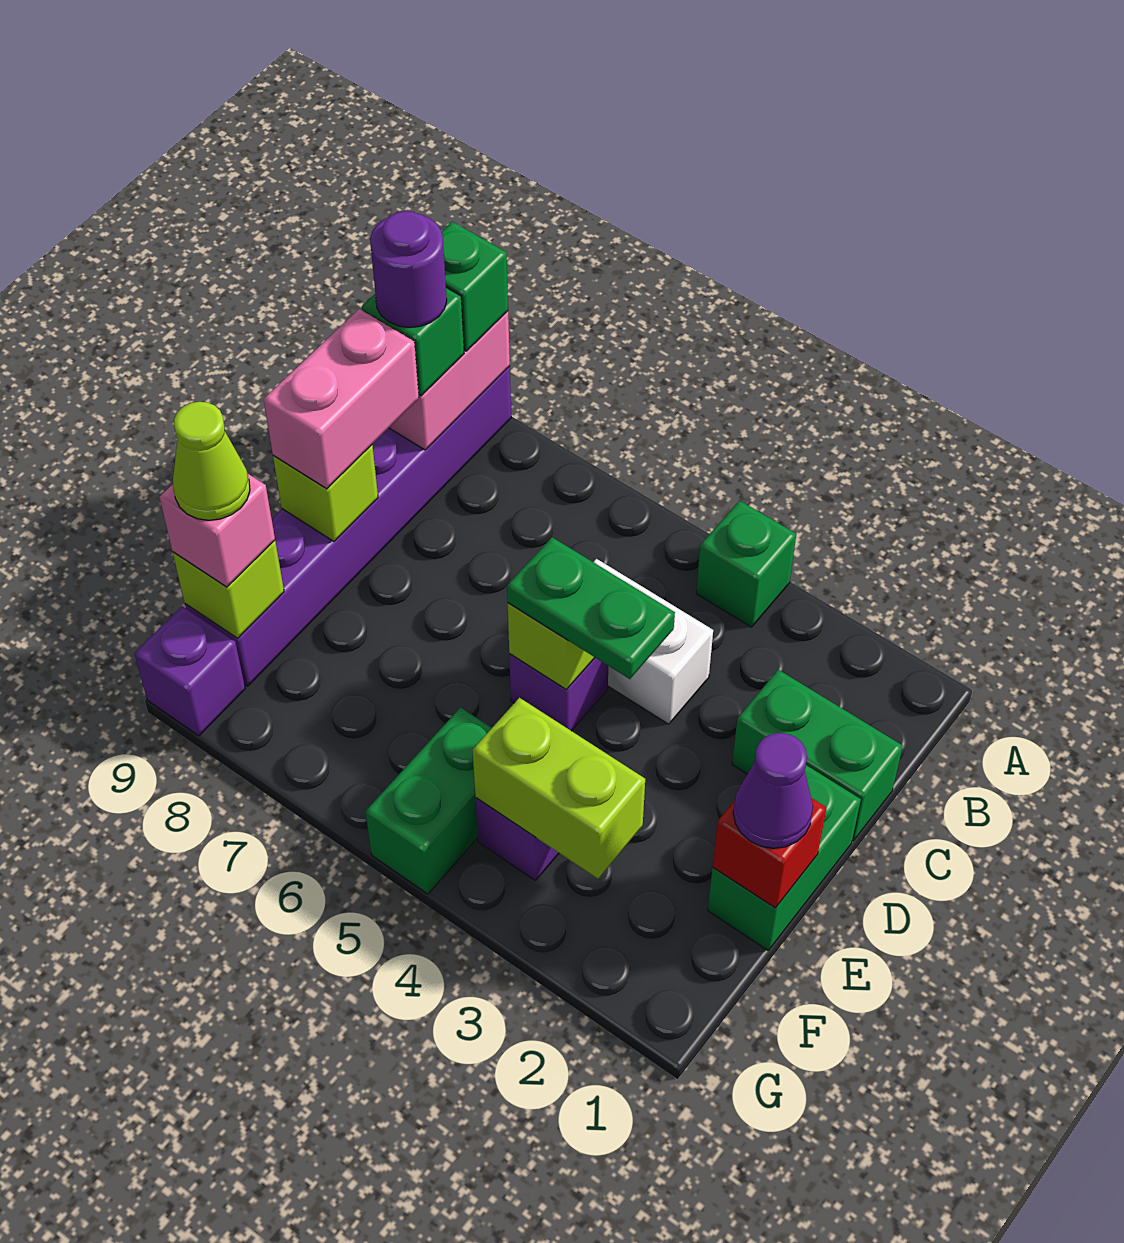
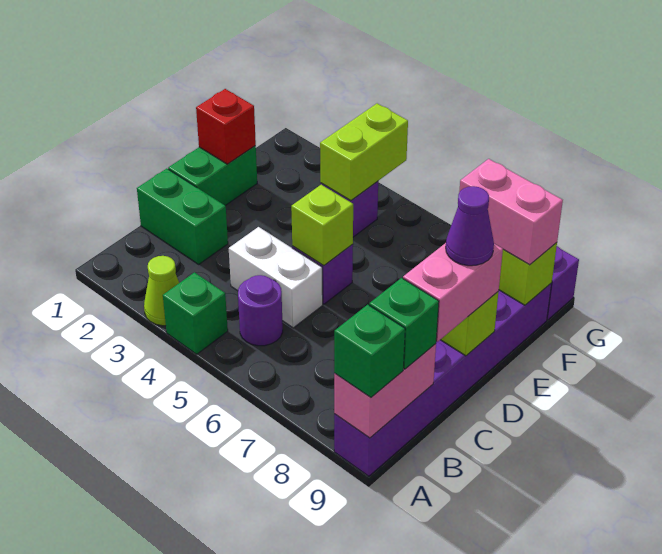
purple 1x1 round brick [370,211,447,327] -> purple 1x1 round brick moved to [238,275,283,346]
green 1x2 plate [507,537,675,679] -> none
purple 1x1 cone [733,733,813,848] -> purple 1x1 cone moved to [446,186,494,266]
lime 1x2 brick [473,698,645,879] -> lime 1x2 brick turned to [320,103,408,200]
green 1x2 brick [365,708,492,894] -> none
pink 1x1 brick [160,474,275,587] -> pink 1x2 brick [459,159,563,265]
lime 1x1 cone [173,402,250,520] -> lime 1x1 cone moved to [144,256,179,326]

